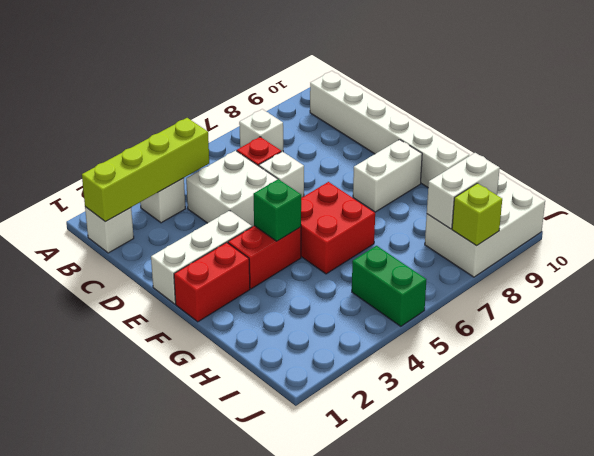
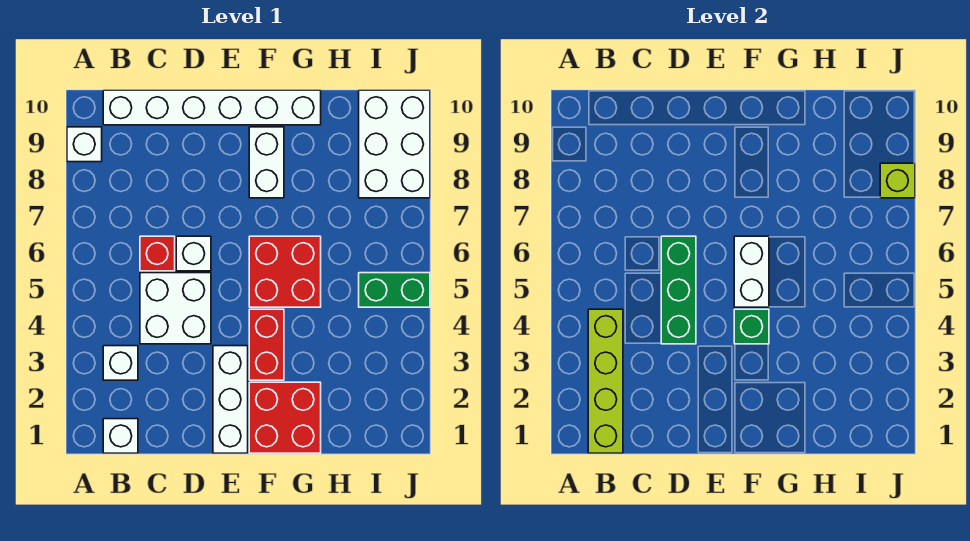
white 1x1 brick [239,109,283,152] -> white 1x1 brick moved to [67,127,102,162]
none -> green 1x3 brick [661,236,696,344]
red 1x2 brick [174,242,250,322] -> red 2x2 brick [249,382,321,453]
white 1x2 brick [427,153,500,229] -> white 1x2 brick moved to [734,236,769,307]

